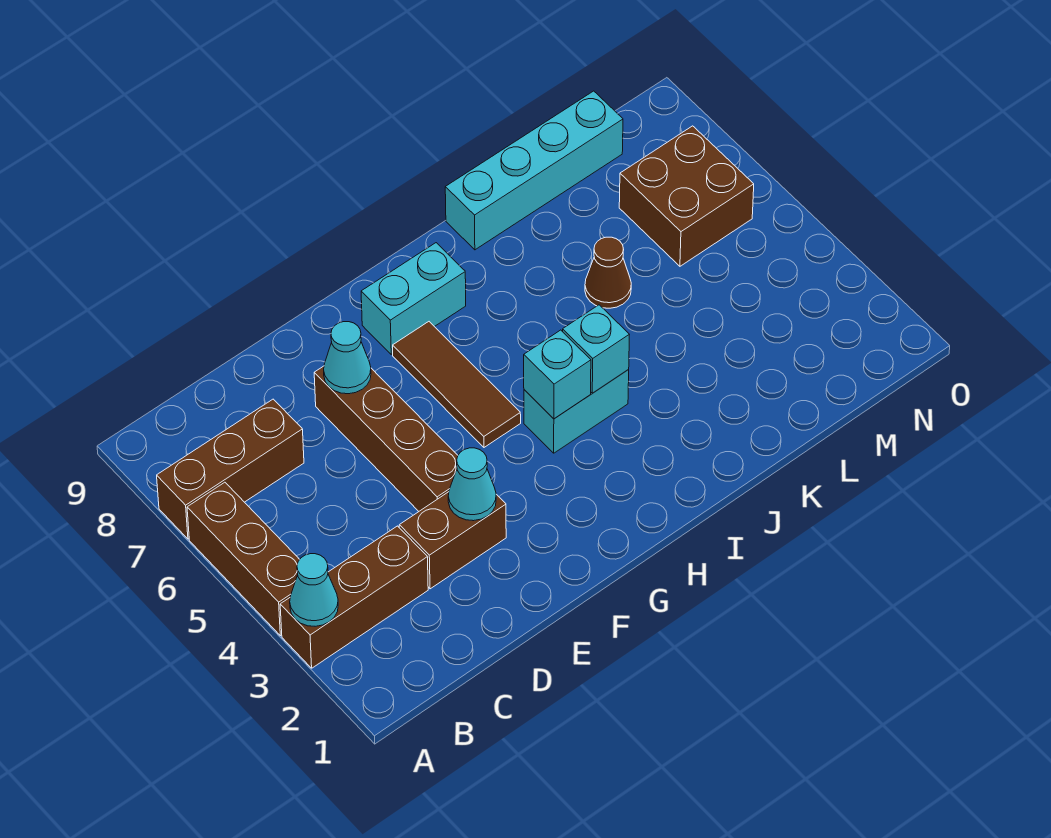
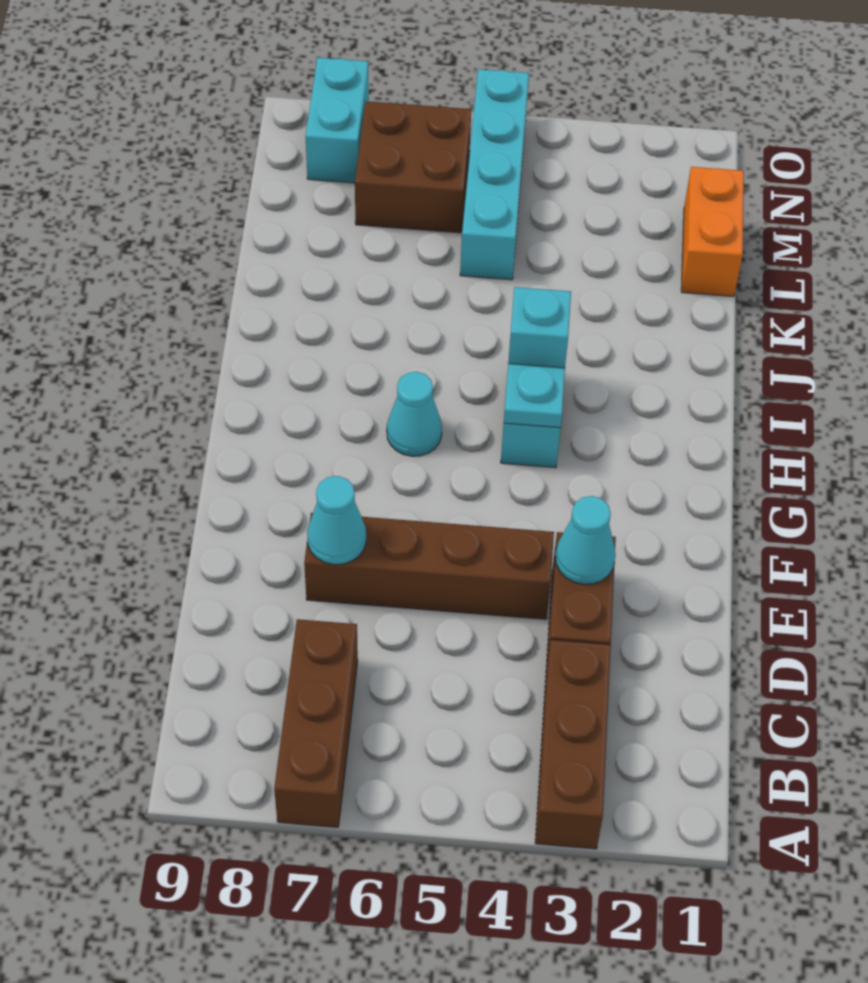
cyan 1x1 cone [290,554,338,626] -> cyan 1x1 cone moved to [387,372,442,456]
brown 1x3 brick [187,482,300,636] -> none
brown 1x3 tile [393,322,521,447] -> none
cyan 1x2 brick [361,243,466,354] -> cyan 1x2 brick moved to [306,58,369,183]
cyan 1x1 brick [524,330,591,419] -> cyan 1x1 plate [504,364,565,428]
cyan 1x4 brick [445,91,623,250] -> cyan 1x4 brick moved to [460,69,529,280]
brown 1x1 cone [585,237,631,308] -> none
none -> orange 1x2 brick [681,167,744,296]

